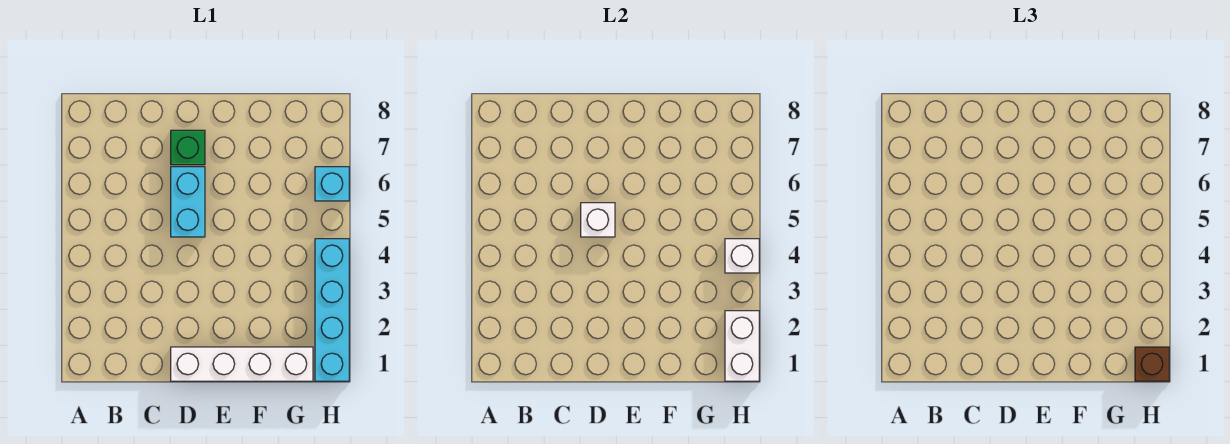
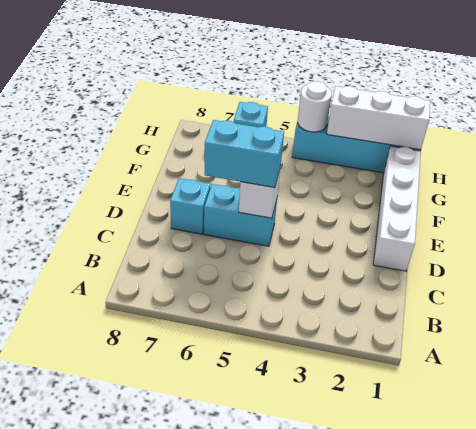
none -> cyan 1x2 brick [205,120,284,188]
green 1x1 brick [171,130,205,165] -> cyan 1x1 brick [170,178,210,234]
white 1x2 brick [725,311,759,381] -> white 1x3 brick [327,86,430,150]
brown 1x1 brick [1135,347,1169,381] -> none
white 1x1 brick [725,239,759,273] -> white 1x1 round brick [298,81,332,132]

